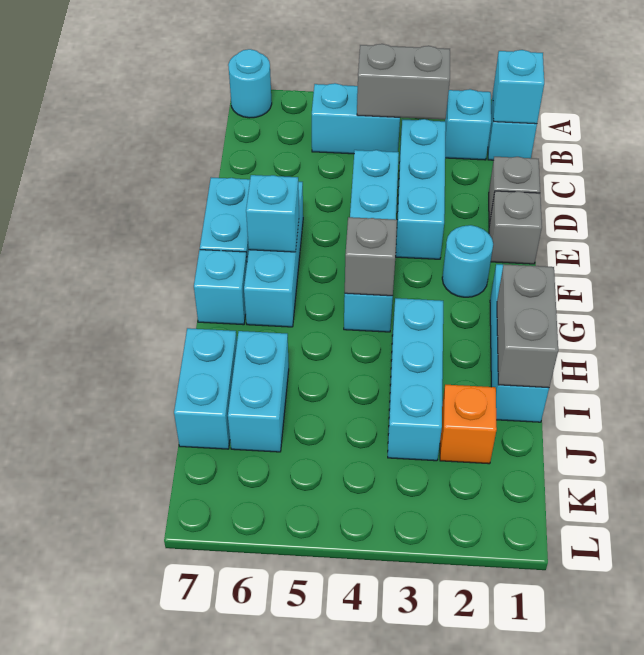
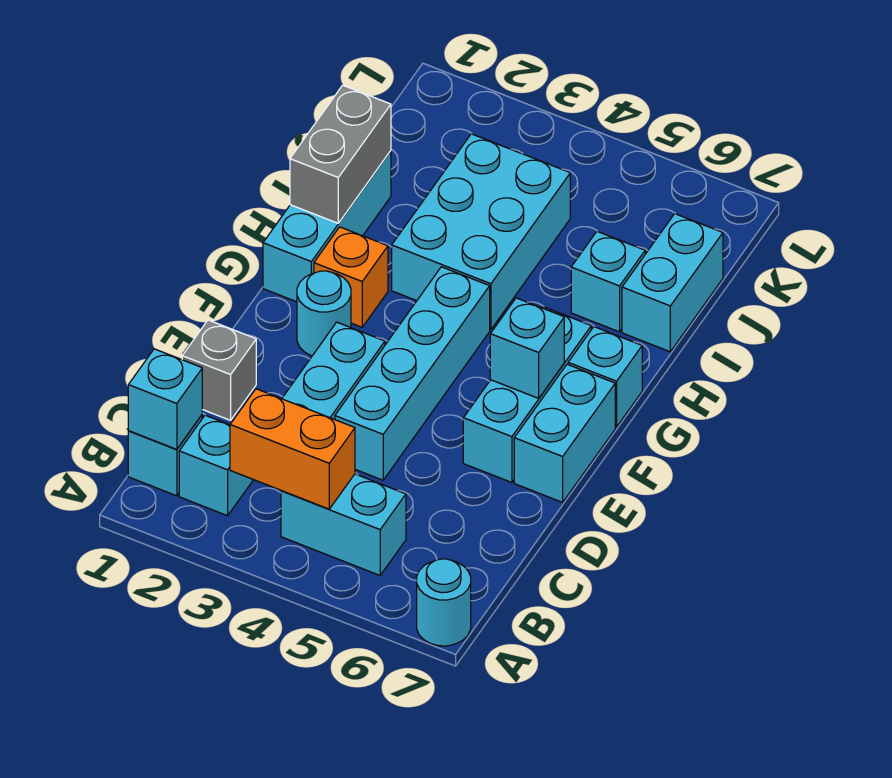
grey 1x2 brick [357,44,450,119] -> orange 1x2 brick [230,389,355,509]
grey 1x1 brick [489,191,542,264] -> none
grey 1x1 brick [345,217,397,296] -> none
cyan 1x3 brick [388,298,443,461] -> cyan 2x3 brick [392,134,570,330]
cyan 1x2 brick [228,331,289,452] -> cyan 1x1 brick [571,231,645,332]
orange 1x1 brick [440,385,497,464] -> orange 1x1 brick moved to [314,227,388,327]

